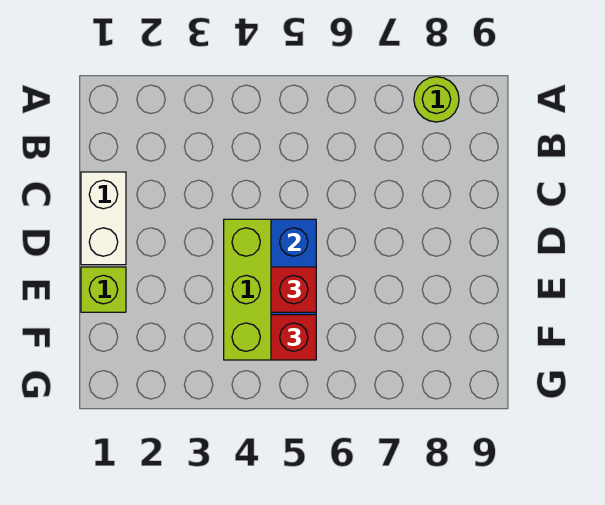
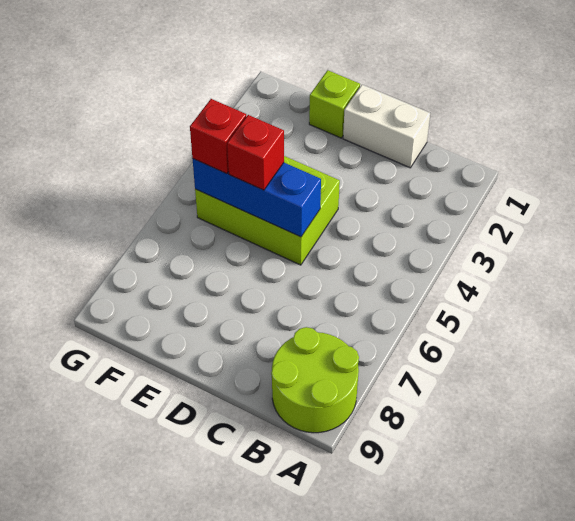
lime 1x1 round brick [414,77,459,122] -> lime 2x2 round brick [271,327,359,433]

